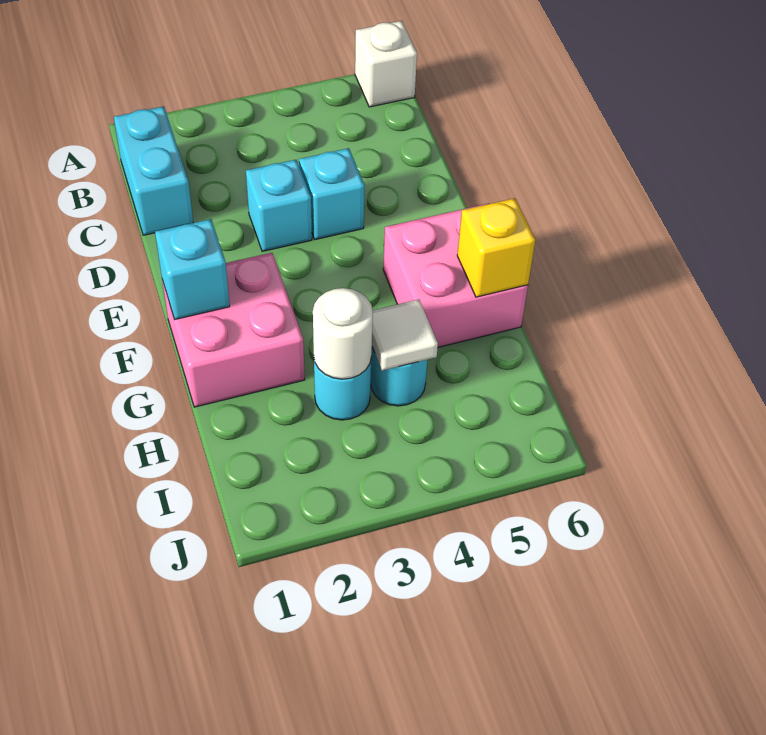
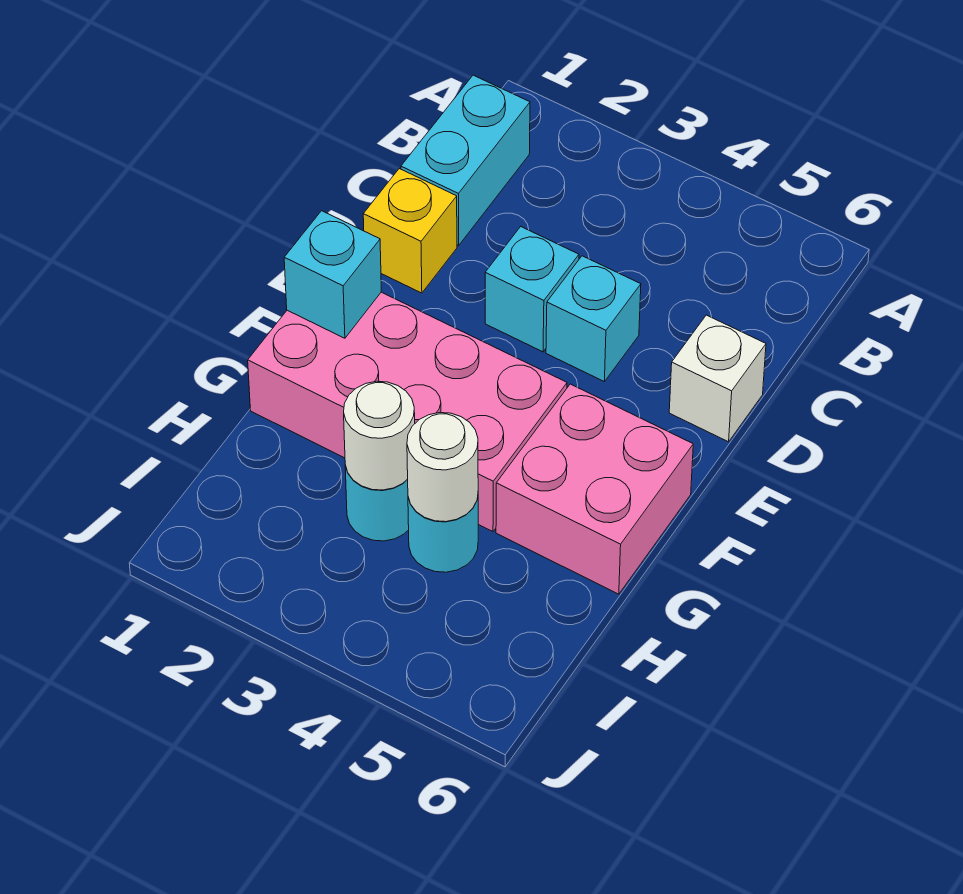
white 1x1 brick [355,21,417,107] -> white 1x1 brick moved to [669,315,766,442]
pink 2x2 brick [162,253,305,407] -> pink 2x4 brick [248,292,567,531]
yellow 1x1 brick [457,198,535,297] -> yellow 1x1 brick moved to [363,169,457,293]
white 1x1 tile [372,299,438,371] -> white 1x1 round brick [407,413,478,522]

